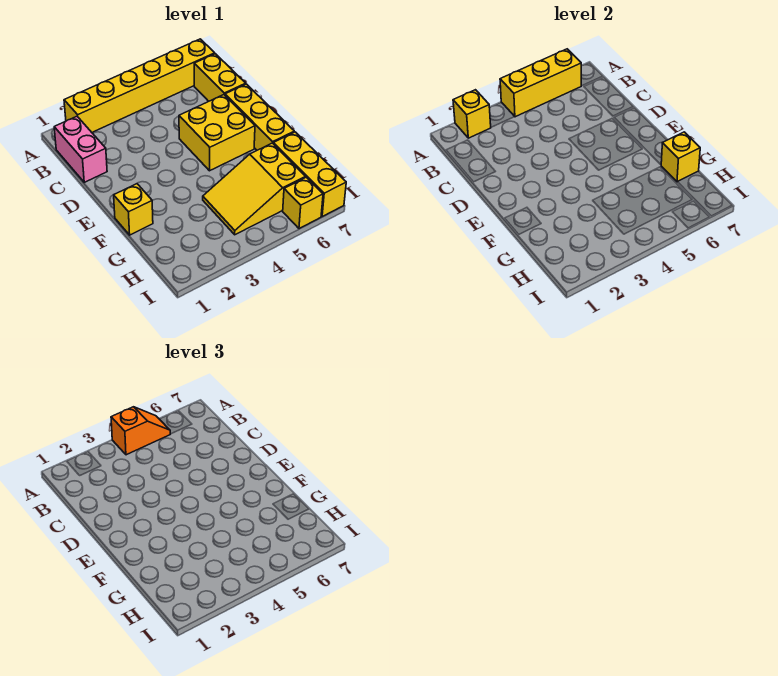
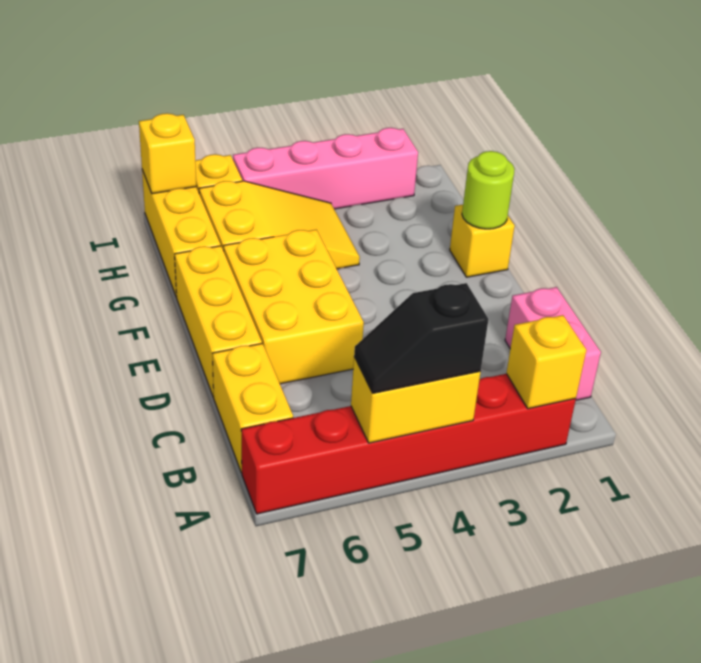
yellow 1x6 brick [64,39,215,132] -> red 1x6 brick [241,374,576,514]
yellow 1x3 brick [500,49,582,117] -> yellow 1x2 brick [351,357,481,443]
orange 1x2 slope [111,407,170,455] -> black 1x2 slope [354,283,489,393]
yellow 2x2 brick [179,95,255,171] -> yellow 2x3 brick [224,230,364,384]
none -> lime 1x1 round brick [462,151,515,229]
yellow 1x1 brick [661,132,700,182] -> yellow 1x1 brick moved to [139,113,196,194]
none -> pink 1x4 brick [233,128,418,209]

